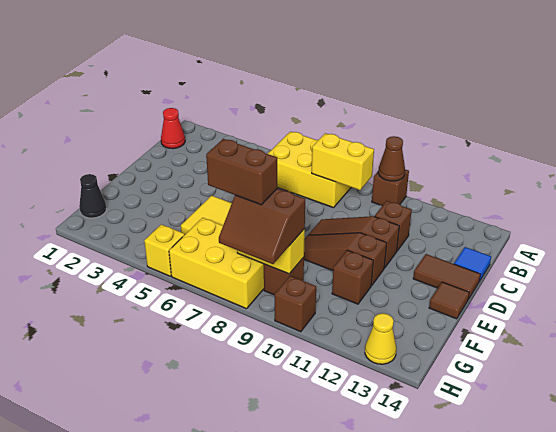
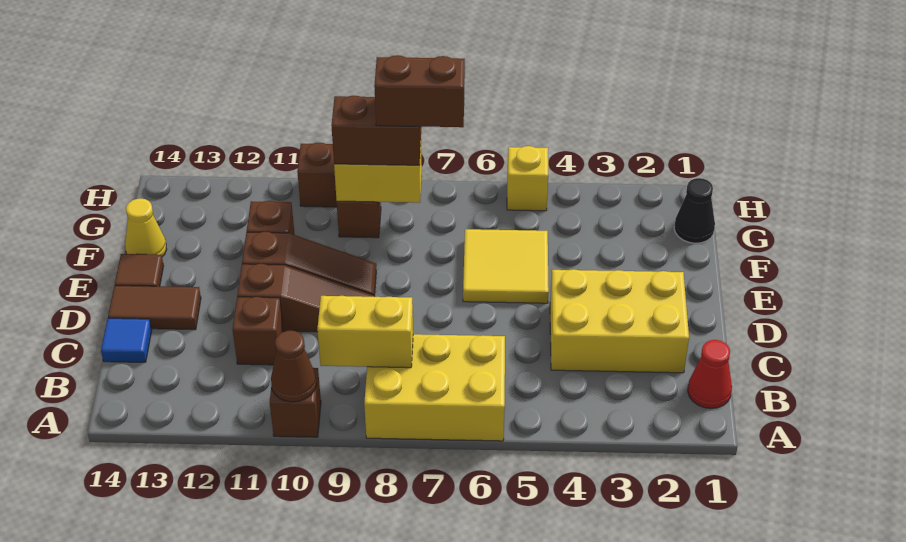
yellow 2x3 brick [169,218,264,309] -> yellow 2x3 brick moved to [550,269,689,373]
yellow 1x1 cone [365,313,396,364] -> yellow 1x1 cone moved to [125,198,167,257]

